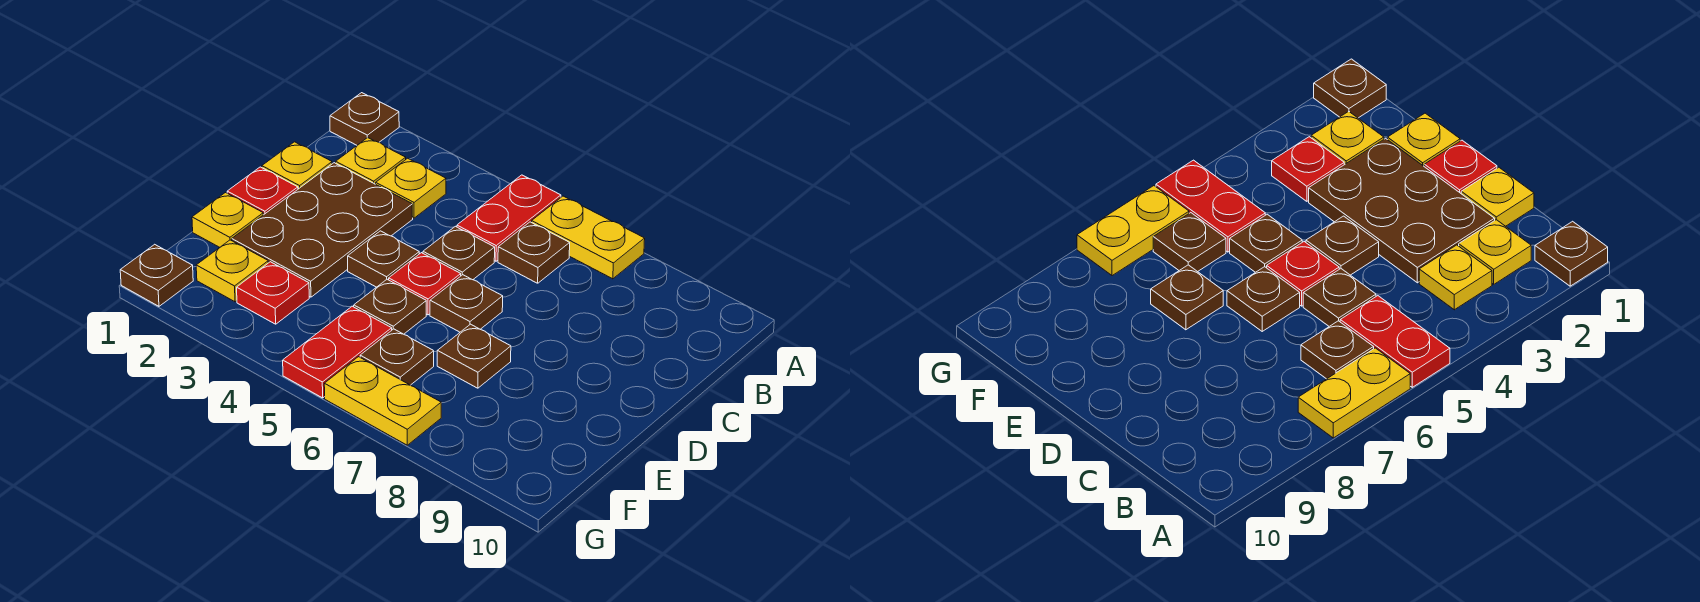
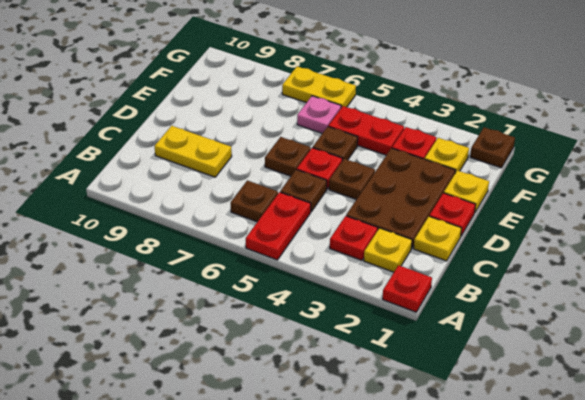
brown 1x1 plate [330,93,399,145] -> red 1x1 plate [383,265,432,312]
yellow 1x2 plate [532,196,645,279] -> yellow 1x2 plate moved to [155,126,232,177]
yellow 1x1 plate [376,158,446,218] -> red 1x1 plate [330,216,378,260]
brown 1x1 plate [437,324,511,388] -> none
red 1x2 plate [283,306,392,398] -> red 1x2 plate turned to [328,106,404,155]
brown 1x1 plate [360,329,434,385] -> pink 1x1 plate [297,96,341,133]

